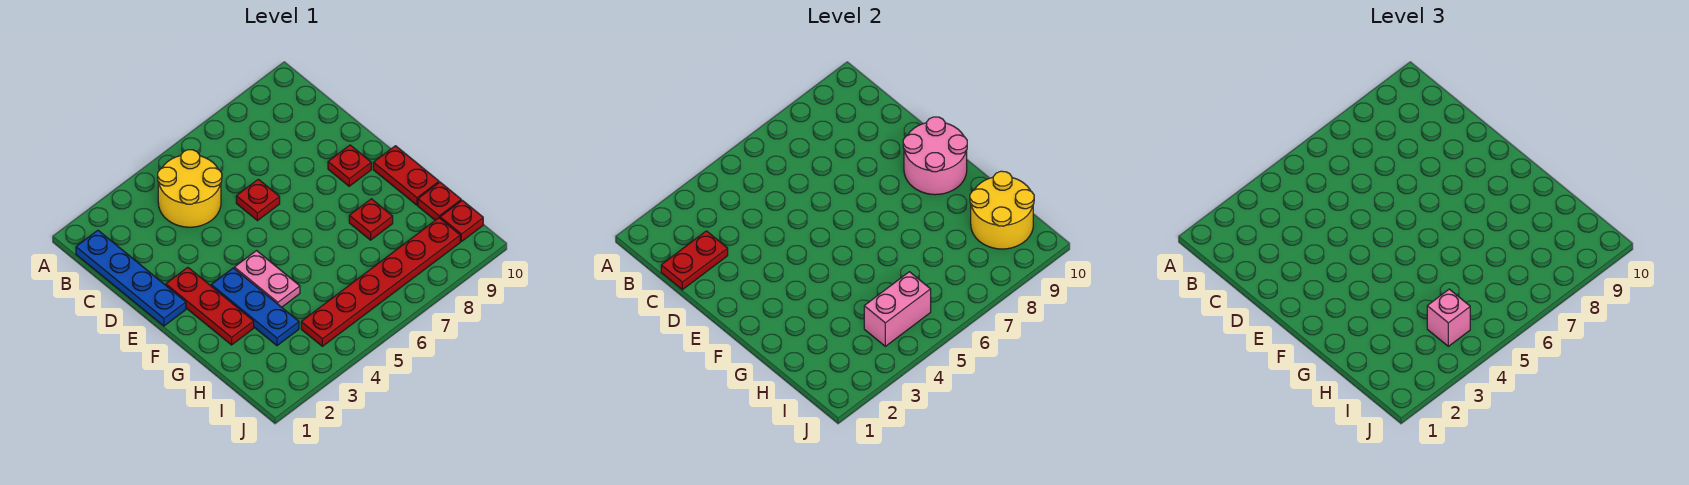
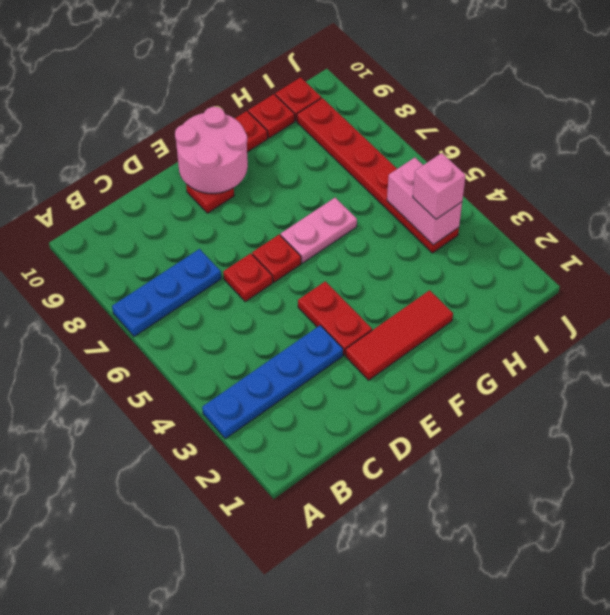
blue 1x4 plate [76,230,186,326] -> blue 1x4 plate moved to [202,325,343,439]
yellow 2x2 round brick [158,150,222,227] -> none
red 1x2 plate [661,231,728,290] -> red 1x2 plate moved to [298,281,372,355]
red 1x3 plate [166,267,254,345] -> red 1x3 tile [345,290,453,380]
blue 1x3 plate [211,268,299,346] -> blue 1x3 plate moved to [112,249,221,337]
pink 1x2 plate [234,251,300,307] -> pink 1x2 plate moved to [281,198,357,263]
red 1x1 plate [349,199,393,240] -> red 1x1 plate moved to [252,234,301,282]
yellow 2x2 round brick [970,171,1034,249] -> none

